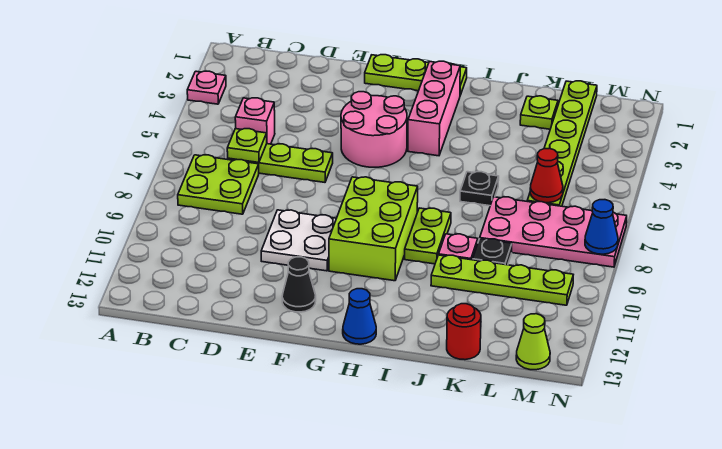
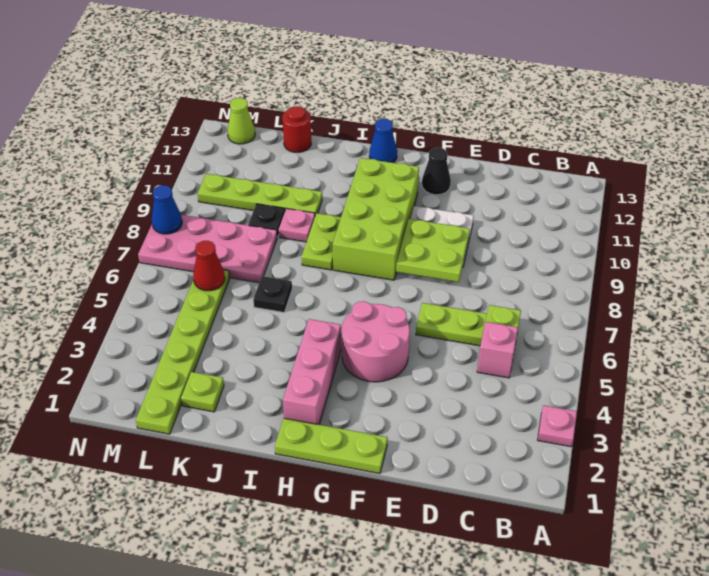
lime 2x2 plate [178,155,259,214] -> lime 2x2 plate moved to [396,219,470,282]
lime 2x3 brick [329,177,418,281] -> lime 2x4 brick [333,158,419,280]

